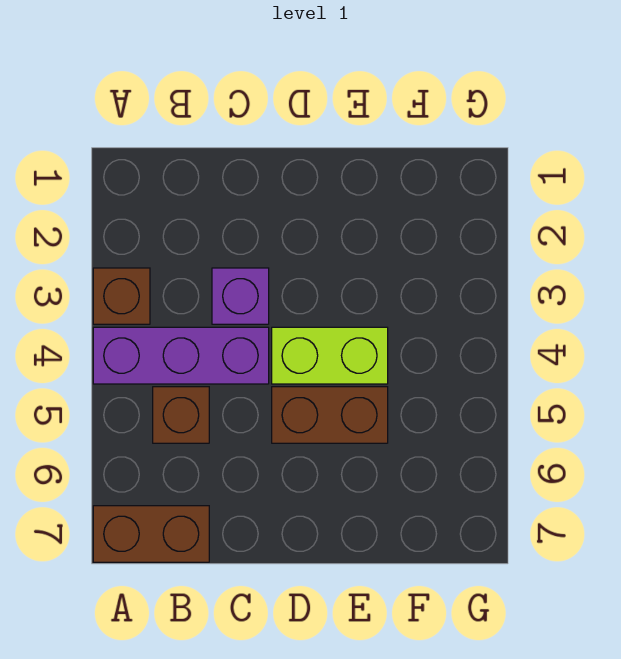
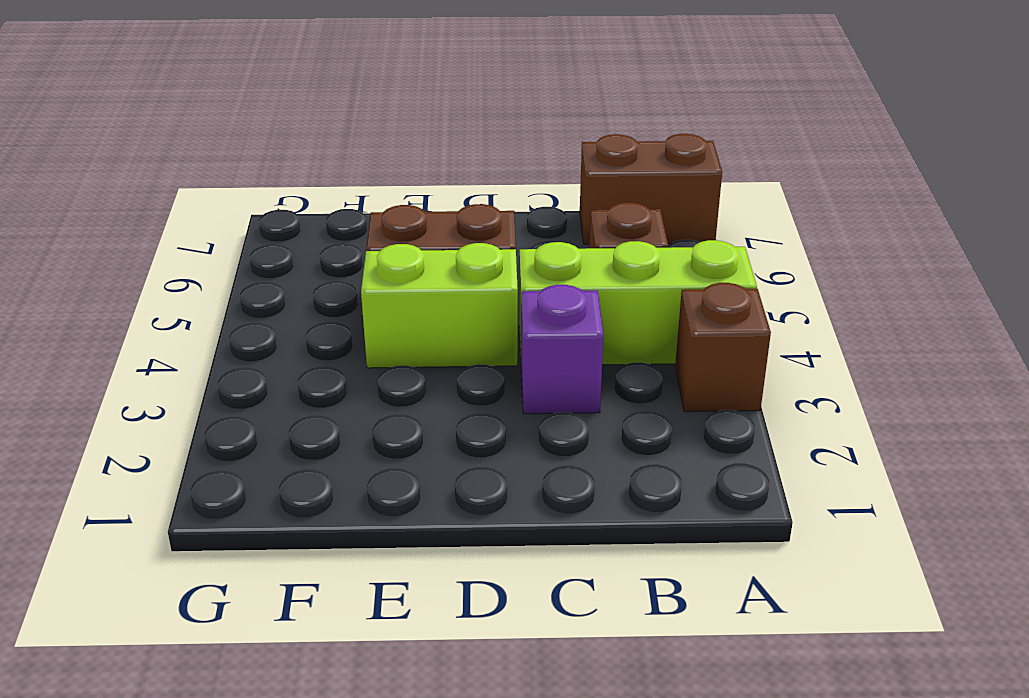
purple 1x3 brick [93,327,269,384] -> lime 1x3 brick [519,240,757,365]

